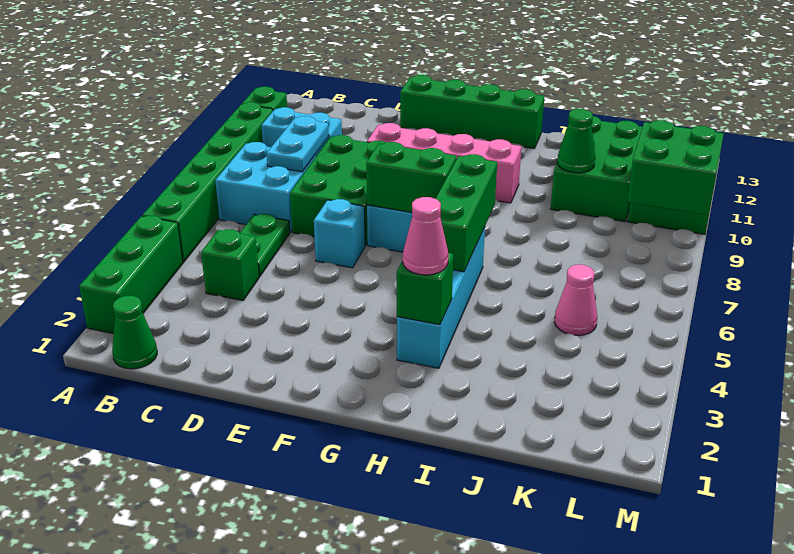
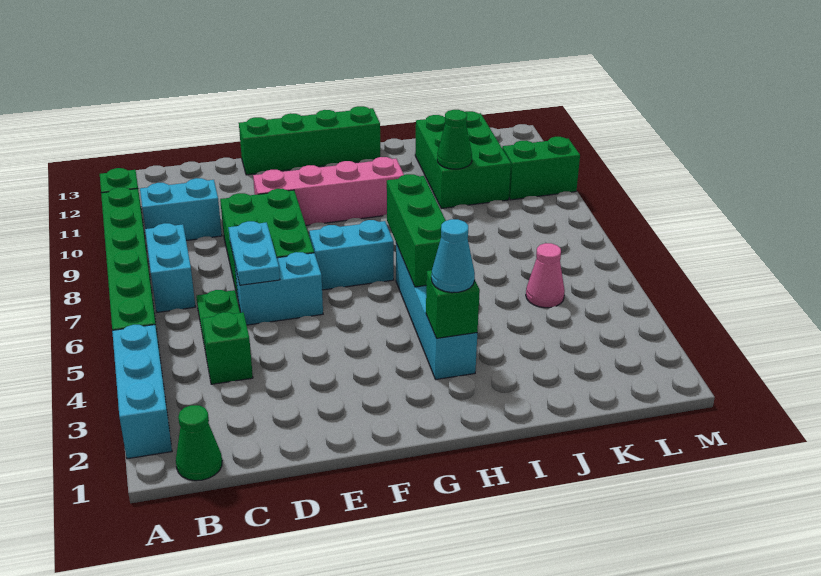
green 1x3 brick [79,215,183,334] -> cyan 1x3 brick [112,325,172,459]
cyan 2x2 brick [215,142,316,232] -> cyan 1x2 brick [145,223,195,312]
cyan 1x2 plate [267,116,329,172] -> cyan 1x2 plate moved to [228,221,280,285]
cyan 1x1 brick [314,199,366,268] -> cyan 1x2 brick [235,252,323,325]
green 1x2 brick [366,142,456,212] -> none
pink 1x1 cone [403,197,449,275] -> cyan 1x1 cone [431,219,475,293]
green 2x2 brick [627,120,724,215] -> none

